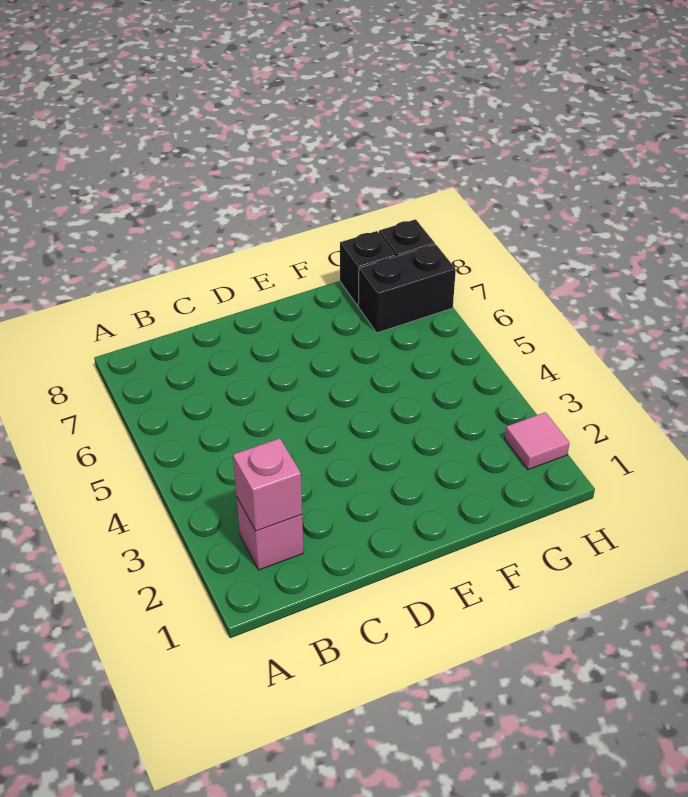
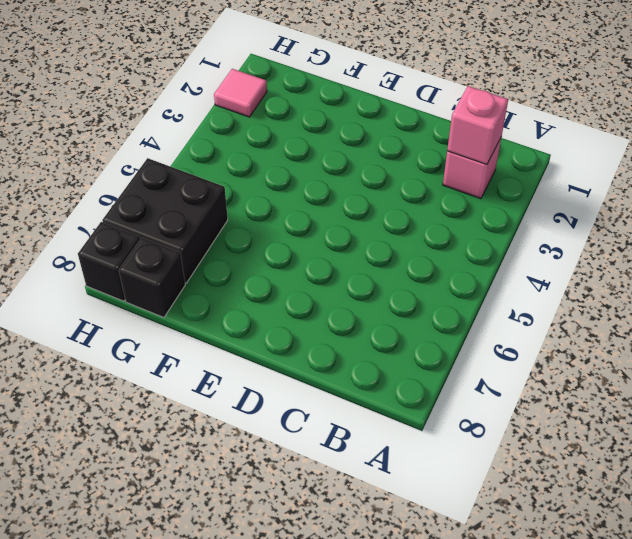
black 1x2 brick [358,244,456,333] -> black 2x2 brick [102,158,228,283]

